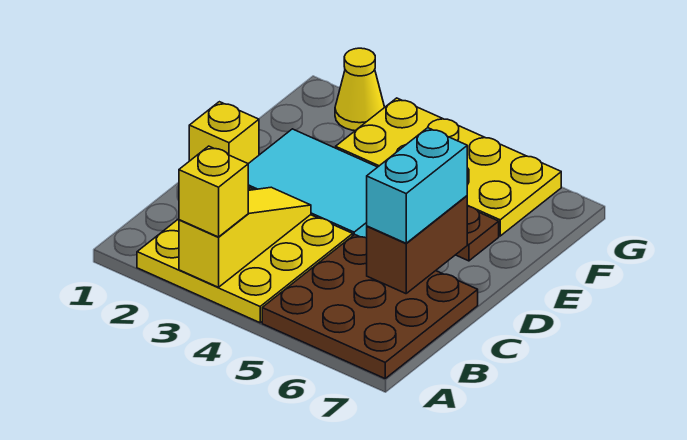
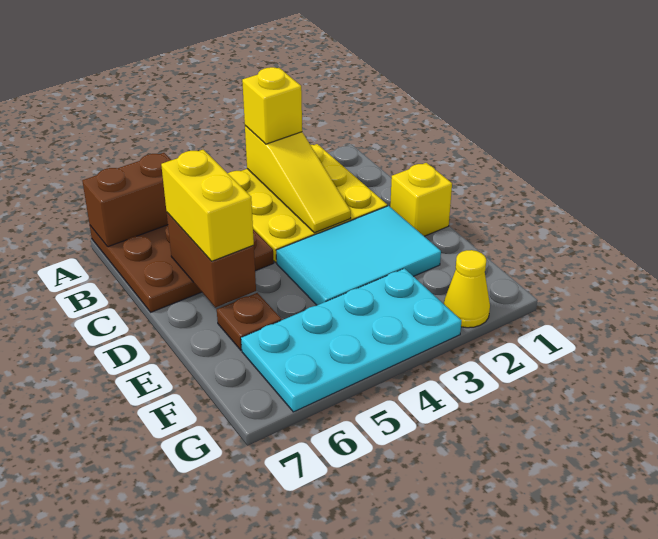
none -> brown 1x2 brick [82,153,171,247]
cyan 1x2 brick [367,128,467,243] -> yellow 1x2 brick [161,150,254,261]
yellow 2x4 plate [336,98,561,236] -> cyan 2x4 plate [241,268,461,412]

